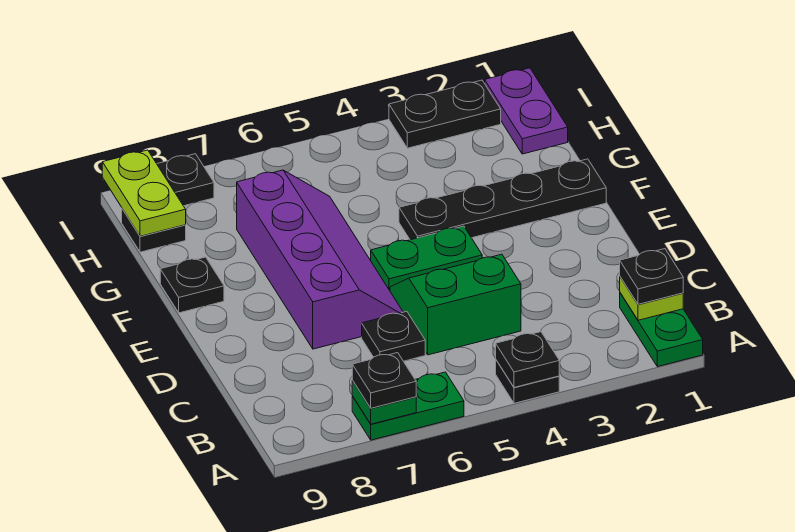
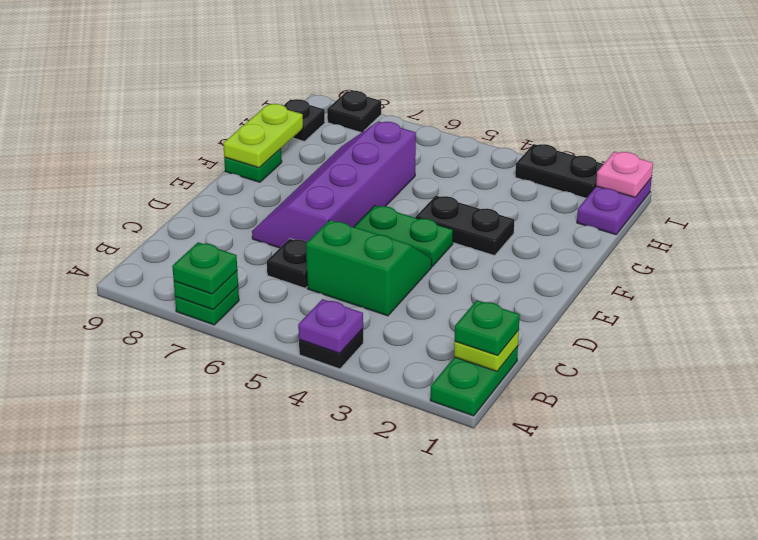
black 1x1 plate [496,332,559,387] -> purple 1x1 plate [298,299,363,353]
green 1x2 plate [352,372,464,440] -> green 1x1 plate [175,286,239,325]
black 1x1 plate [352,353,416,408] -> green 1x1 plate [172,242,237,294]
black 1x1 plate [620,249,683,304] -> green 1x1 plate [455,300,520,356]
purple 2x4 slope [237,170,403,349] -> purple 2x4 slope turned to [252,121,416,248]
black 1x4 plate [399,159,606,240] -> black 1x2 plate [416,196,514,256]
black 1x1 plate [160,257,224,313] -> green 1x1 plate [224,149,282,182]
lime 1x2 plate [102,150,186,236] -> lime 1x2 plate moved to [223,104,303,168]
none -> pink 1x1 plate [596,152,653,197]

